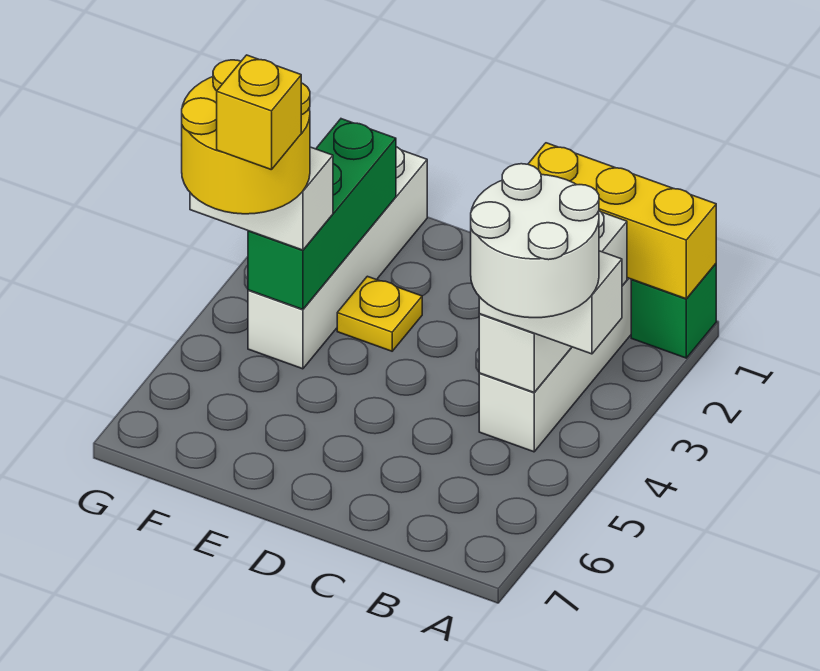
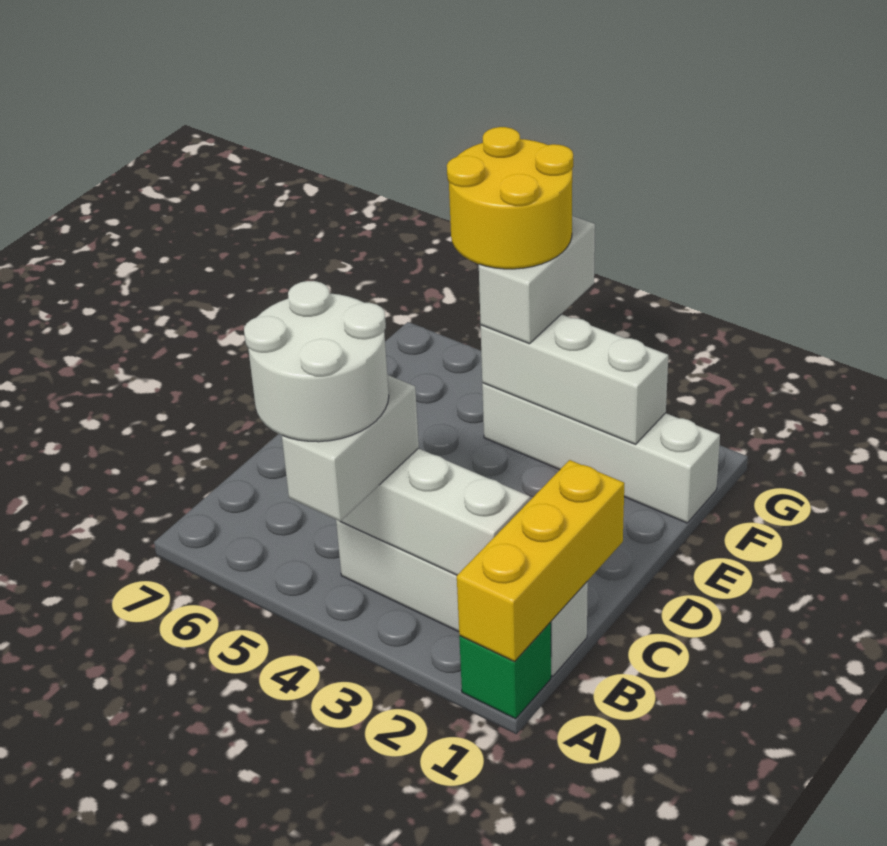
yellow 1x1 plate [337,276,422,351] -> none
green 1x3 brick [248,119,396,309] -> white 1x3 brick [481,314,668,444]
yellow 1x1 brick [217,55,301,170] -> none

